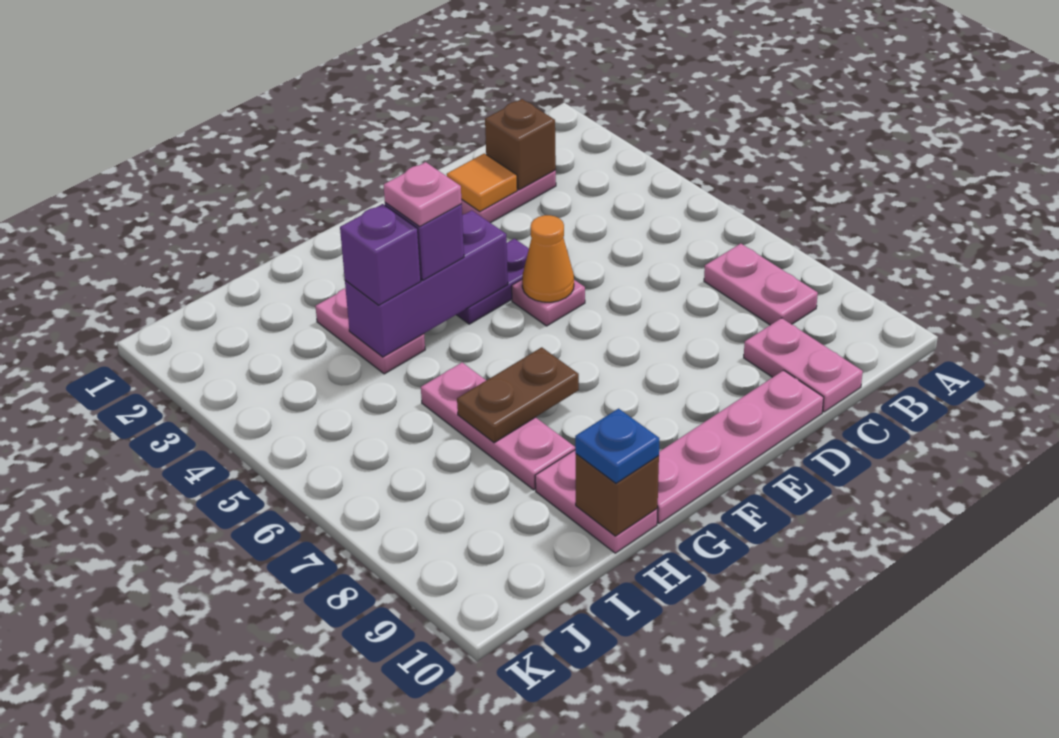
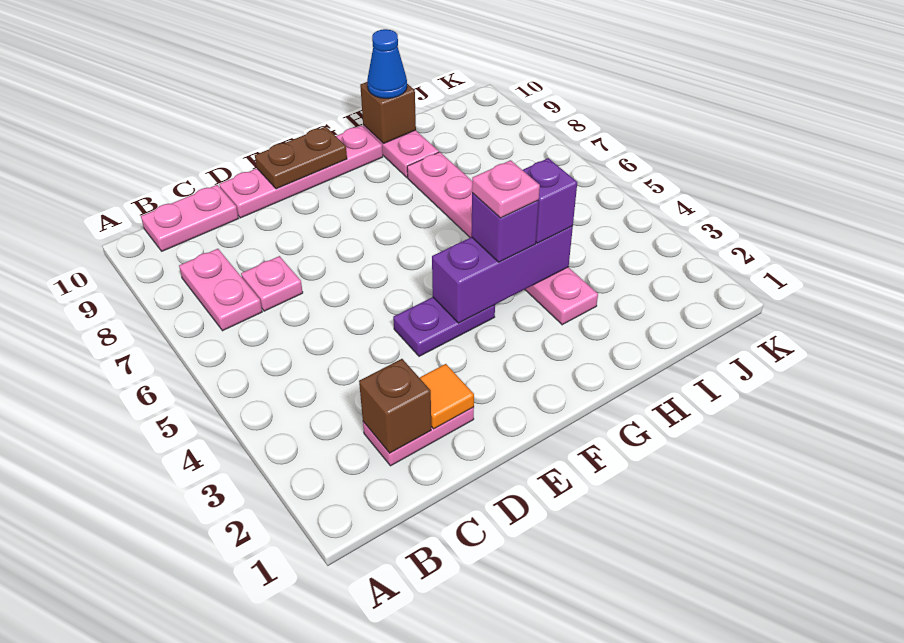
pink 1x2 plate [744,318,863,412] -> pink 1x2 plate turned to [141,185,238,251]
pink 1x1 plate [512,280,585,326] -> pink 1x1 plate moved to [241,256,303,311]
orange 1x1 cone [522,215,574,302] -> none
brown 1x2 plate [457,347,579,443] -> brown 1x2 plate moved to [255,127,347,189]
blue 1x1 plate [575,409,659,483] -> blue 1x1 cone [367,29,407,98]

